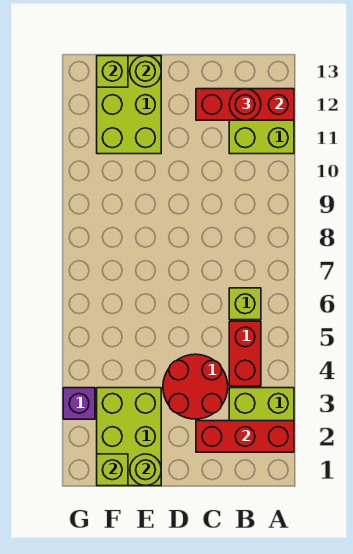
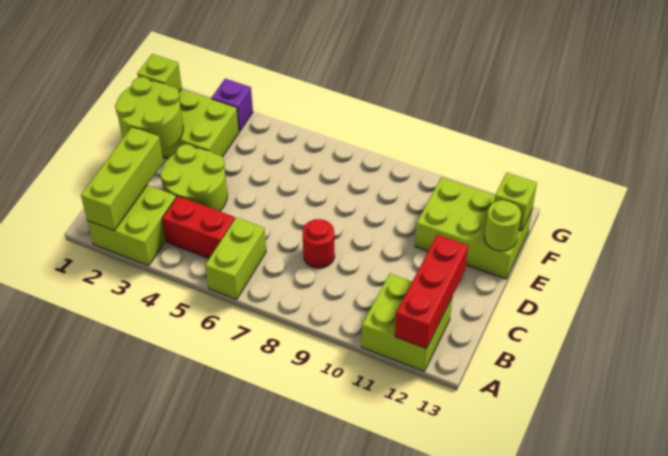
red 1x3 brick [196,421,294,452] -> lime 1x3 brick [81,127,163,231]
lime 1x1 brick [229,288,261,320] -> lime 1x2 brick [205,217,266,299]
red 1x1 round brick [229,89,261,120] -> red 1x1 round brick moved to [302,219,335,268]
red 2x2 round brick [163,354,228,419] -> lime 2x2 round brick [160,144,227,211]
lime 1x1 round brick [130,454,161,486] -> lime 2x2 round brick [115,77,183,151]

